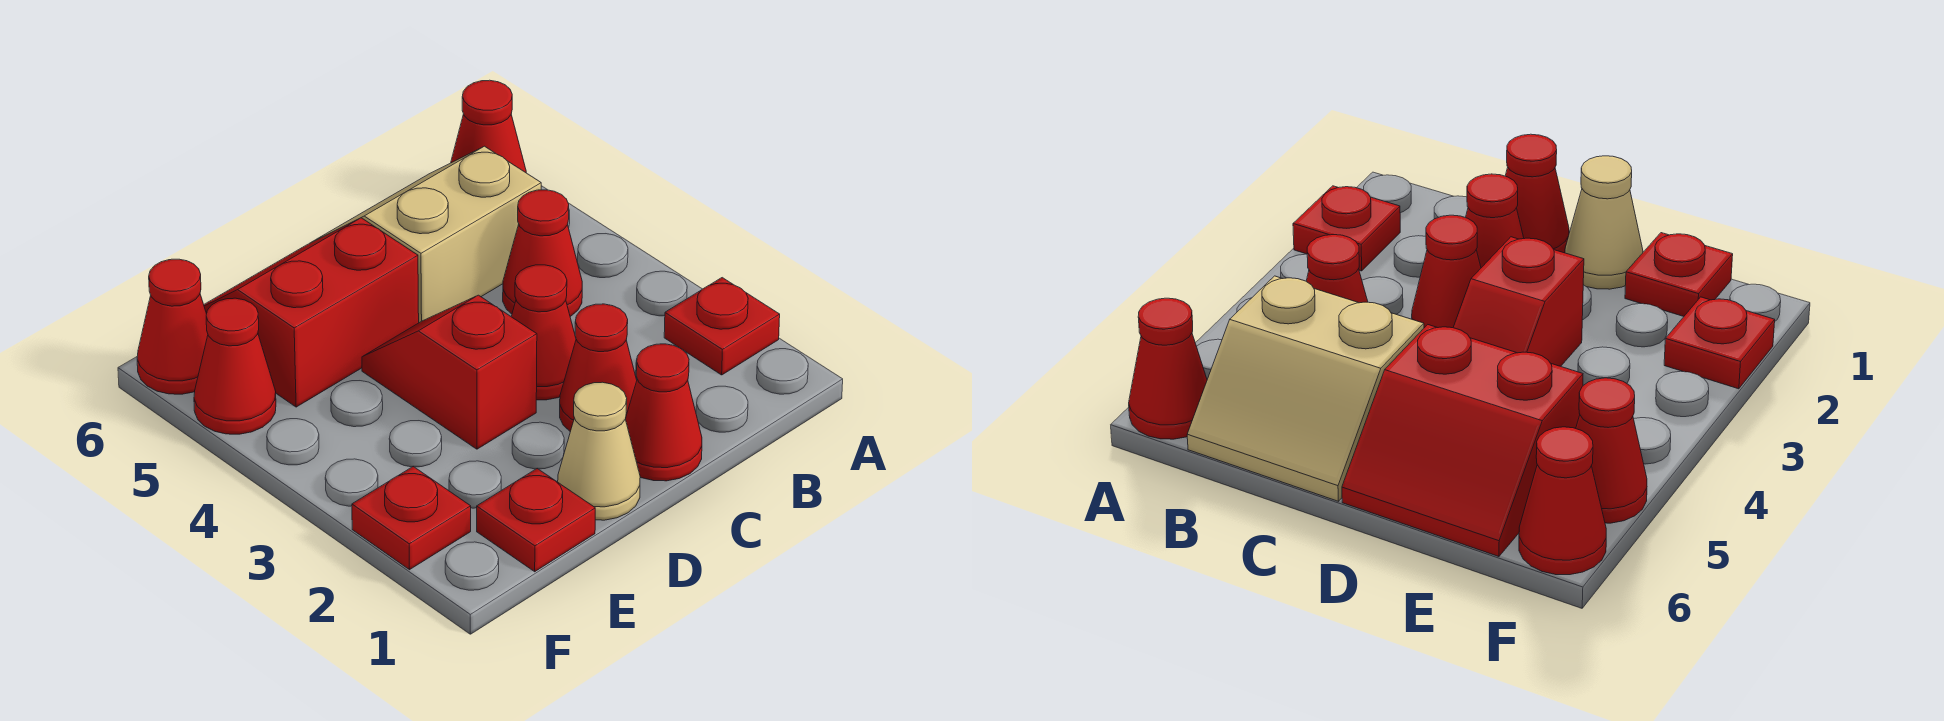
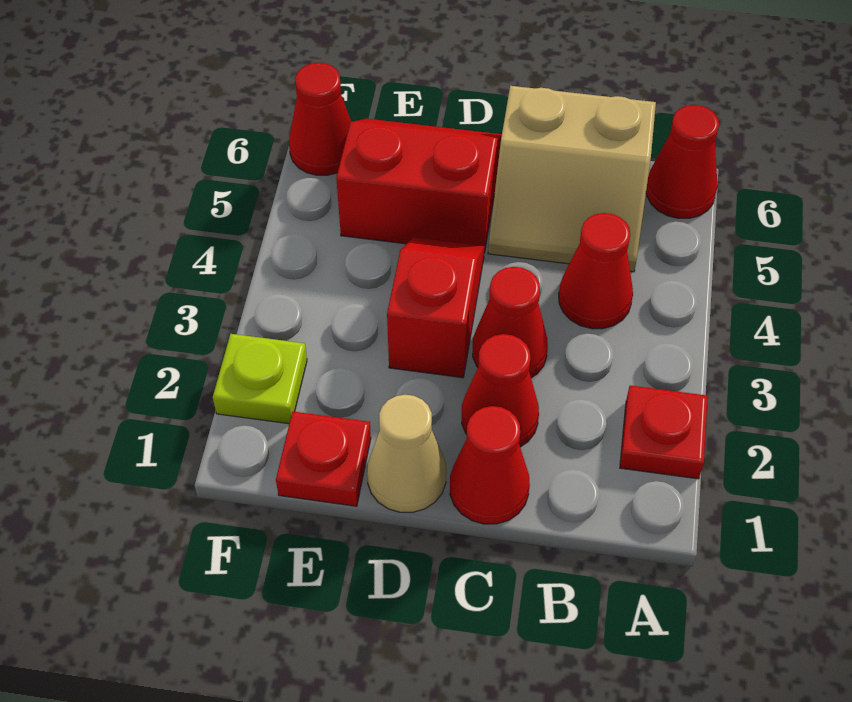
tan 2x2 slope [316,146,541,323] -> tan 2x2 slope turned to [488,86,656,272]
red 1x1 plate [352,467,471,570] -> lime 1x1 plate [213,334,307,424]
red 1x1 cone [194,298,276,434] -> none

